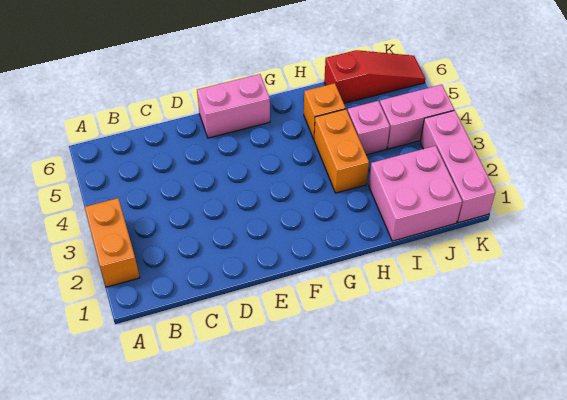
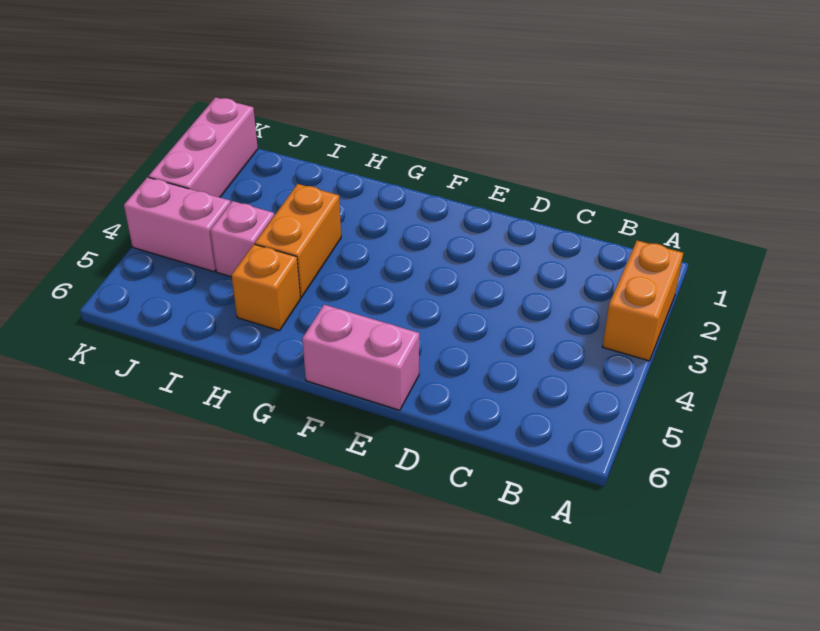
pink 2x2 brick [369,146,462,241] -> none
red 1x3 slope [324,50,425,103] -> none

